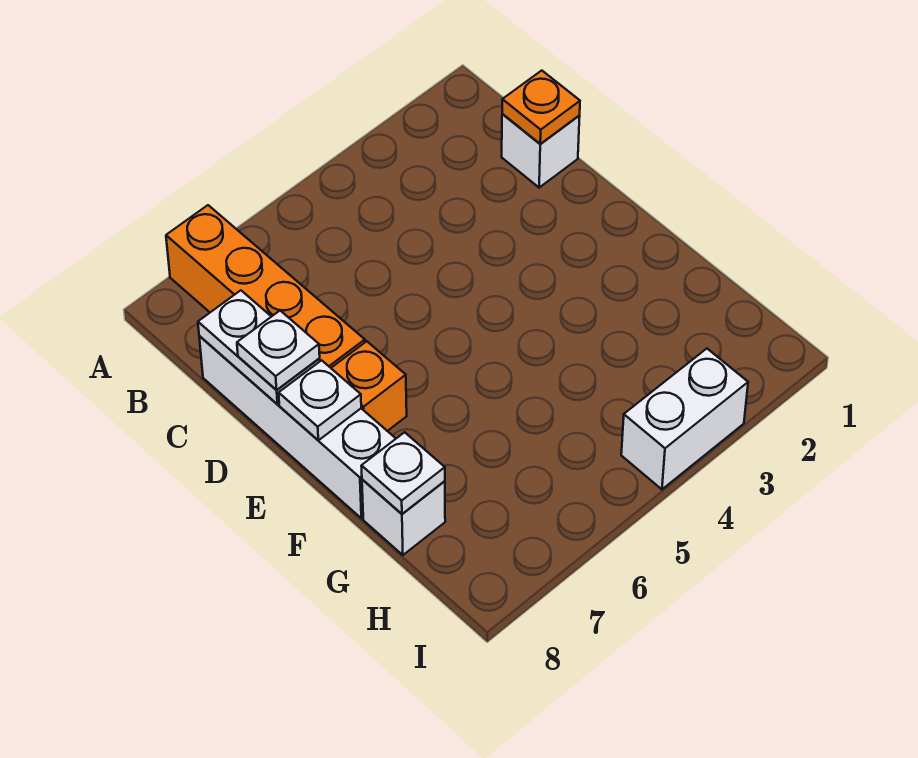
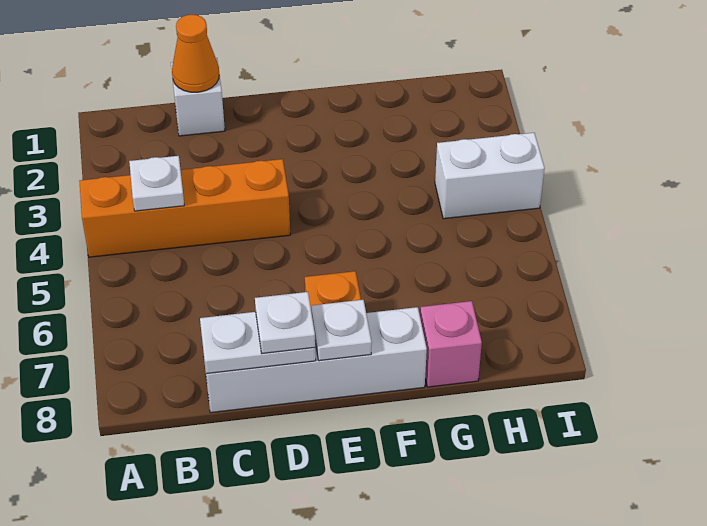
orange 1x4 brick [166,205,365,368] -> orange 1x4 brick moved to [79,159,290,257]
orange 1x1 plate [502,71,580,144] -> orange 1x1 cone [172,15,219,92]
white 1x1 brick [362,479,445,555] -> pink 1x1 brick [420,301,482,387]
white 1x1 plate [362,432,445,514] -> white 1x1 plate moved to [129,156,184,211]
white 1x2 brick [621,349,748,489] -> white 1x2 brick turned to [435,133,545,219]

